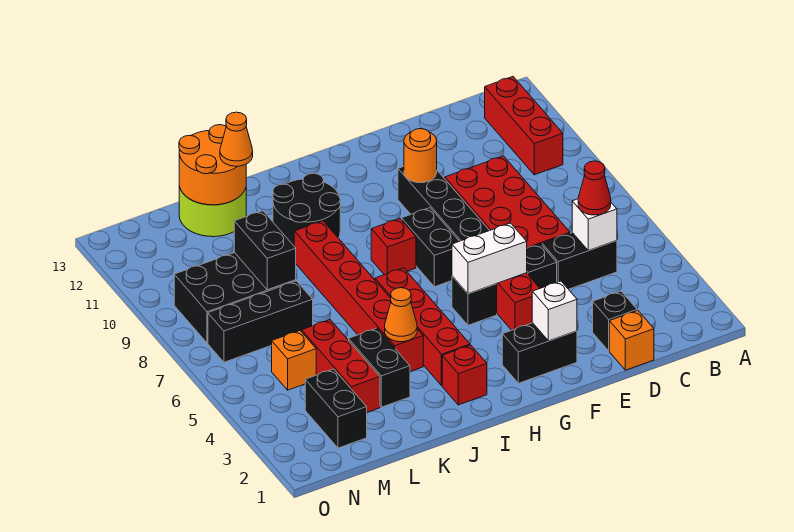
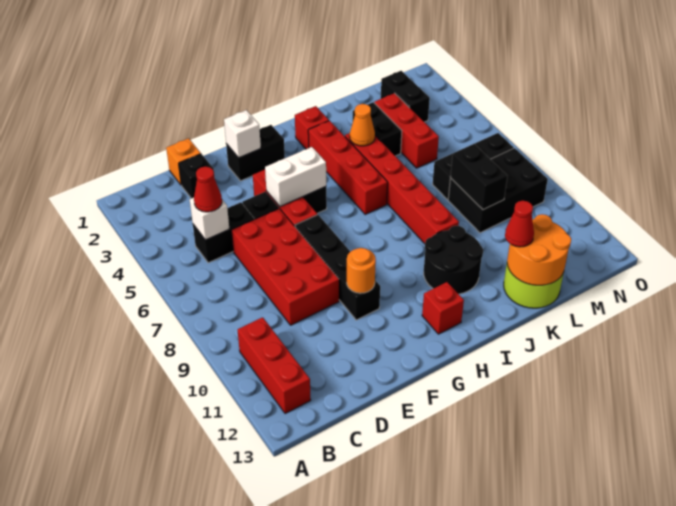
black 1x2 brick [402,208,459,287] -> none
red 1x1 brick [371,219,416,275] -> red 1x1 brick moved to [422,282,464,334]
orange 1x1 cone [220,112,253,166] -> red 1x1 cone [505,201,534,247]
orange 1x1 brick [272,331,316,390] -> none

